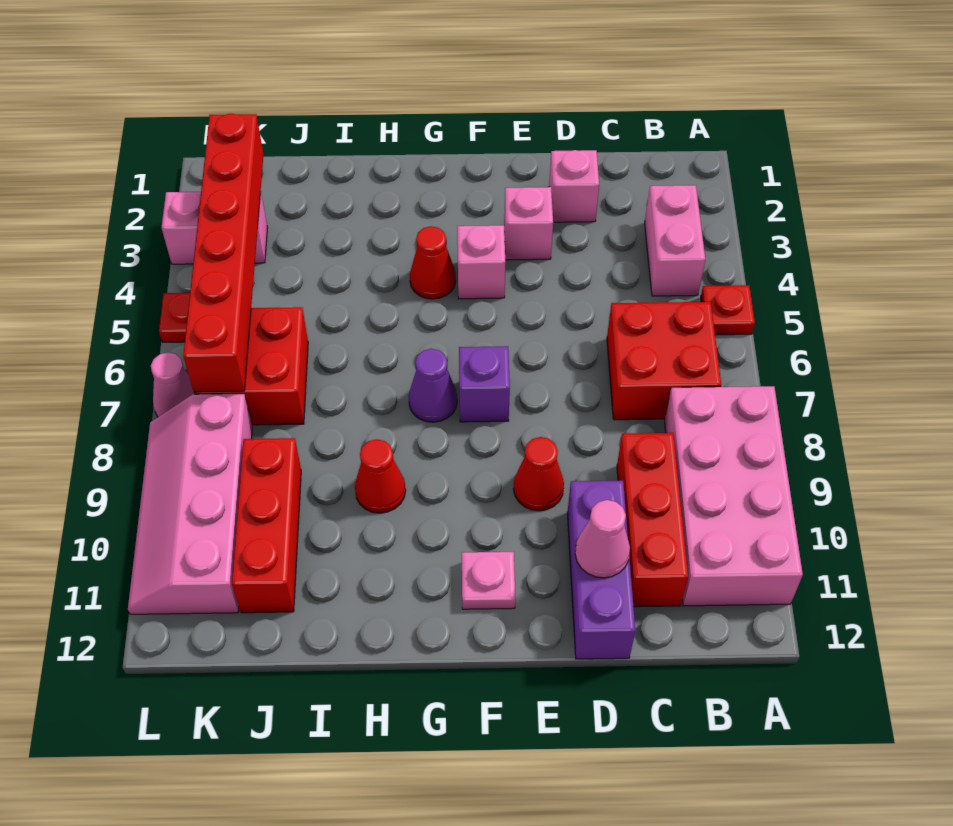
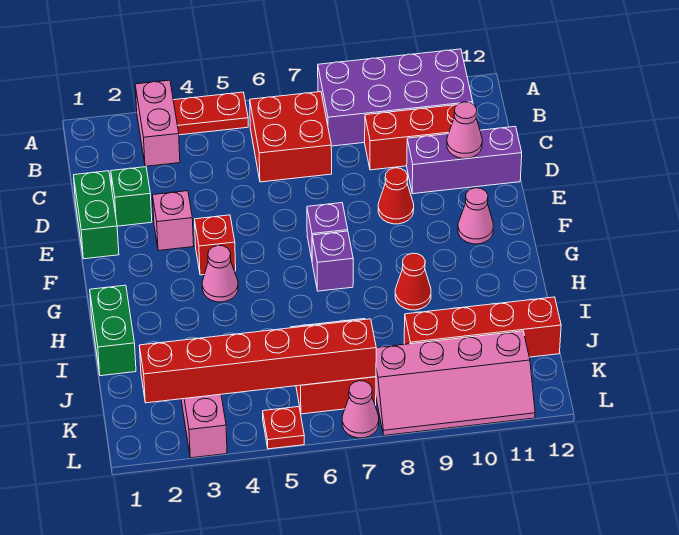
red 1x1 plate [701,285,755,335] -> red 1x2 plate [173,92,248,135]
pink 2x4 brick [665,386,803,606] -> purple 2x4 brick [318,49,473,146]
pink 1x2 brick [645,185,705,296] -> pink 1x2 brick turned to [135,80,180,166]
none -> green 1x2 brick [74,171,119,259]
pink 1x1 brick [549,150,599,222] -> green 1x1 brick [111,167,152,226]
pink 1x1 brick [457,225,505,299] -> red 1x1 brick [195,215,236,275]
pink 1x1 plate [462,552,515,609] -> pink 1x1 cone [458,188,493,244]
red 1x1 cone [410,226,456,299] -> pink 1x1 cone [202,246,238,302]
purple 1x1 cone [409,349,457,422] -> purple 1x1 brick [312,231,353,291]
none -> green 1x2 brick [90,285,136,376]
red 1x3 brick [232,438,301,613] -> red 1x4 brick [404,297,561,357]

